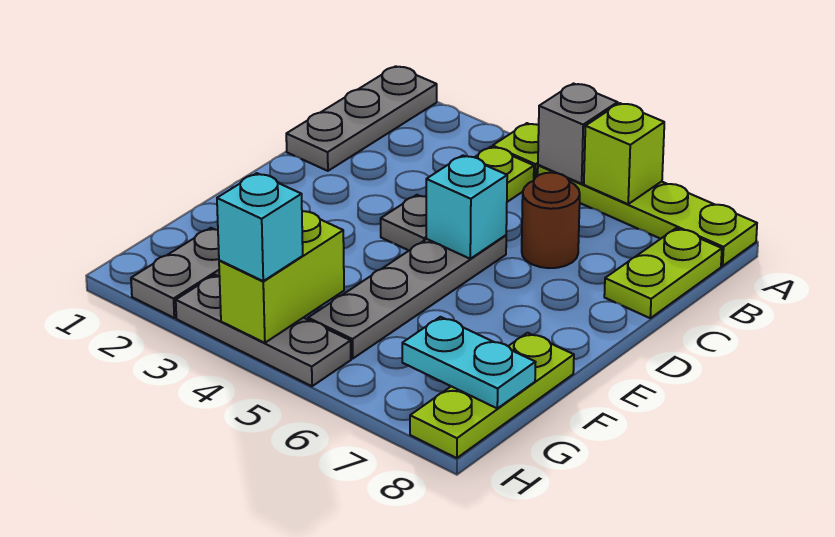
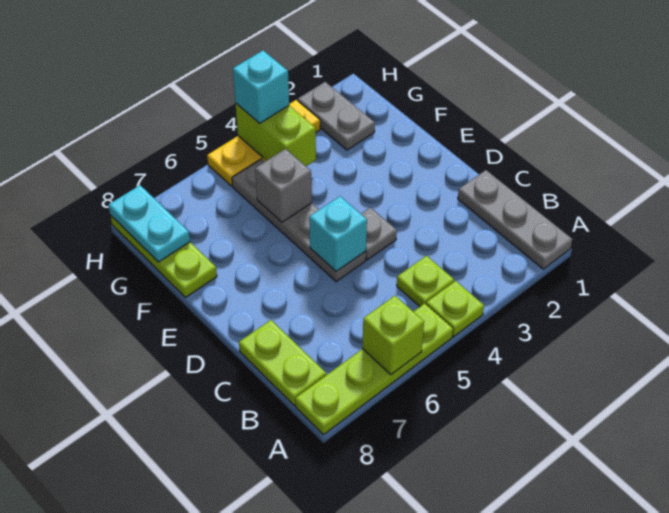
grey 1x1 brick [538,84,618,184] -> grey 1x1 brick moved to [255,149,312,222]
brown 1x1 round brick [522,173,580,268] -> none
cyan 1x2 plate [402,317,536,408] -> cyan 1x2 plate turned to [109,185,190,262]
grey 1x3 plate [176,275,351,386] -> yellow 1x3 plate [207,100,320,186]

